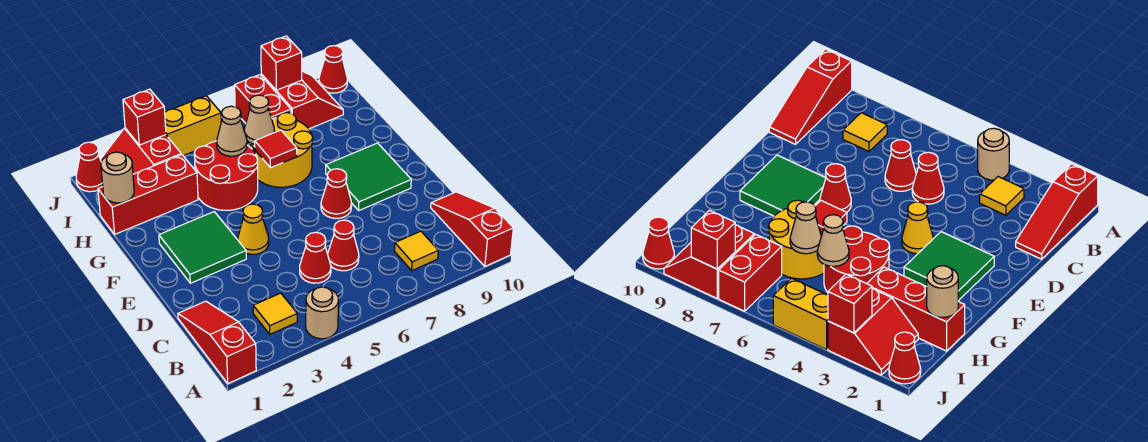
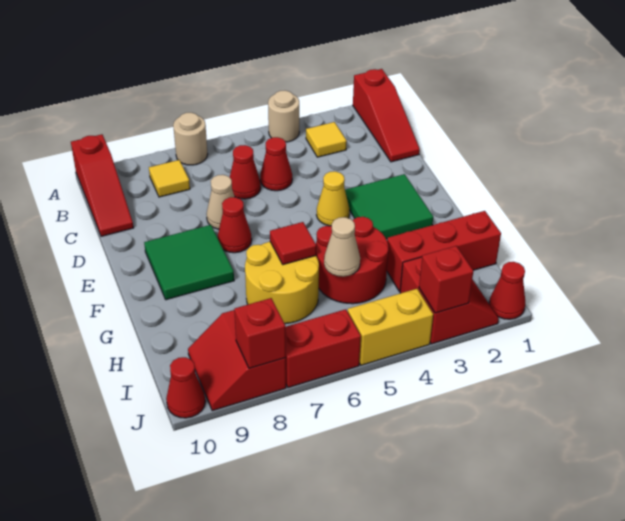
tan 1x1 round brick [101,152,134,203] -> tan 1x1 round brick moved to [173,113,208,165]
tan 1x1 cone [244,95,275,144] -> tan 1x1 cone moved to [207,175,235,229]
red 1x2 brick [235,75,291,124] -> red 1x2 brick turned to [285,309,361,388]

